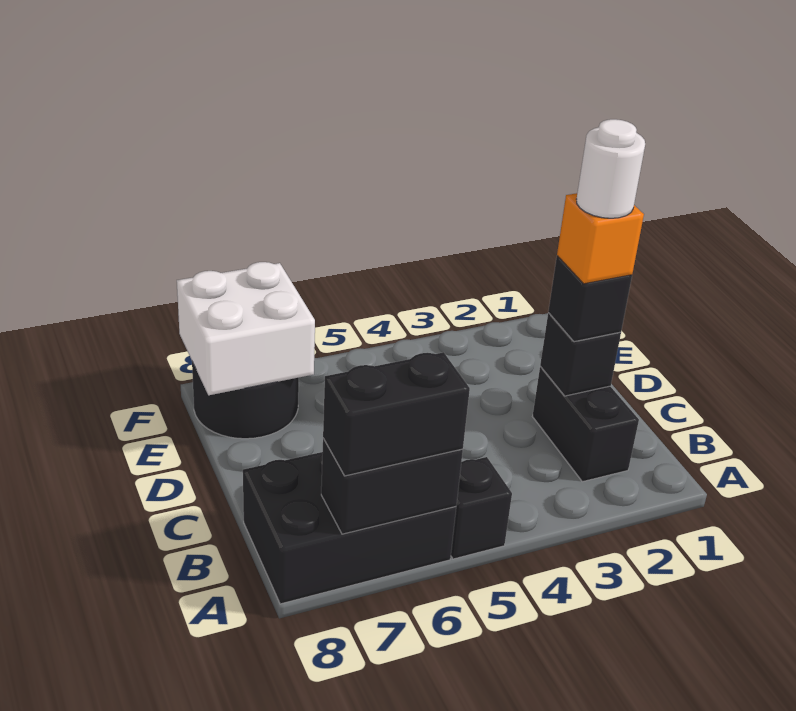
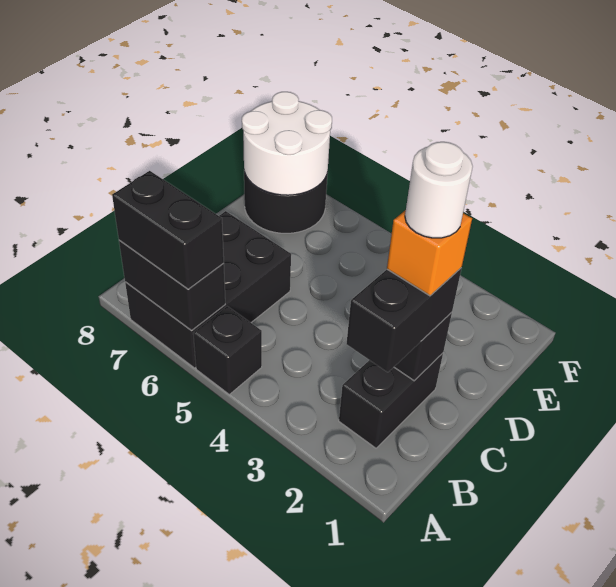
black 2x3 brick [243,452,456,604] -> black 2x3 brick turned to [125,211,291,368]
black 1x1 brick [548,256,632,342] -> black 1x2 brick [347,268,462,372]
white 2x2 brick [177,262,315,395] -> white 2x2 round brick [242,92,332,195]

